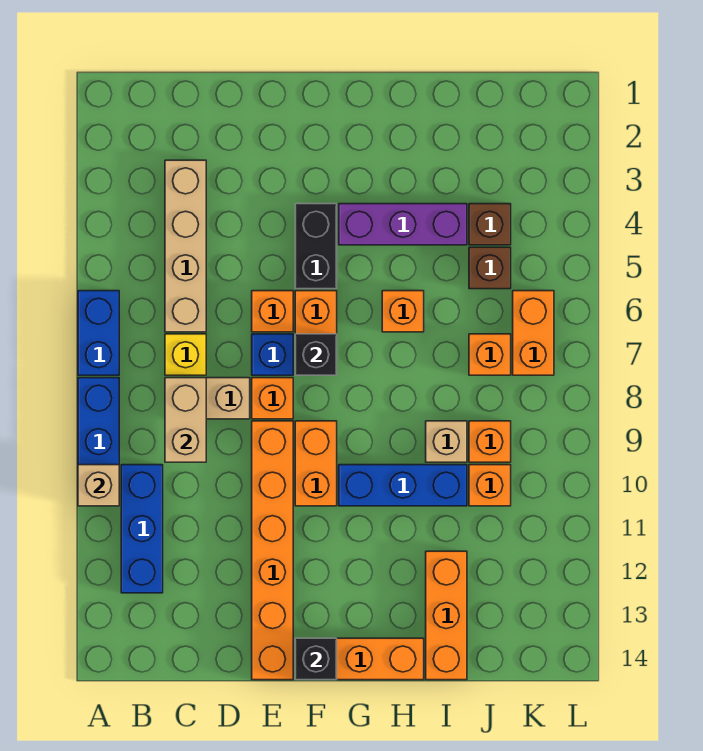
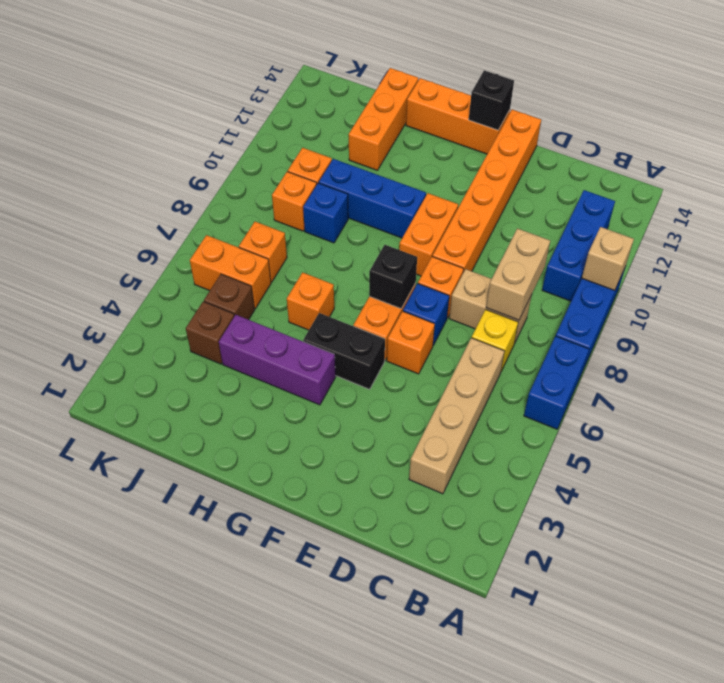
black 1x2 brick [295,204,337,289] -> black 1x2 brick turned to [303,313,385,389]
tan 1x1 brick [426,421,467,462] -> blue 1x1 brick [303,183,348,243]
orange 1x2 brick [513,291,554,375] -> orange 1x2 brick turned to [190,235,271,309]

